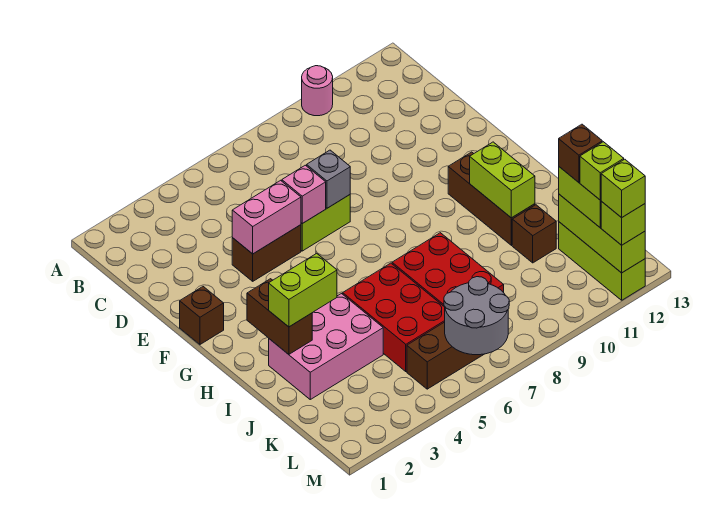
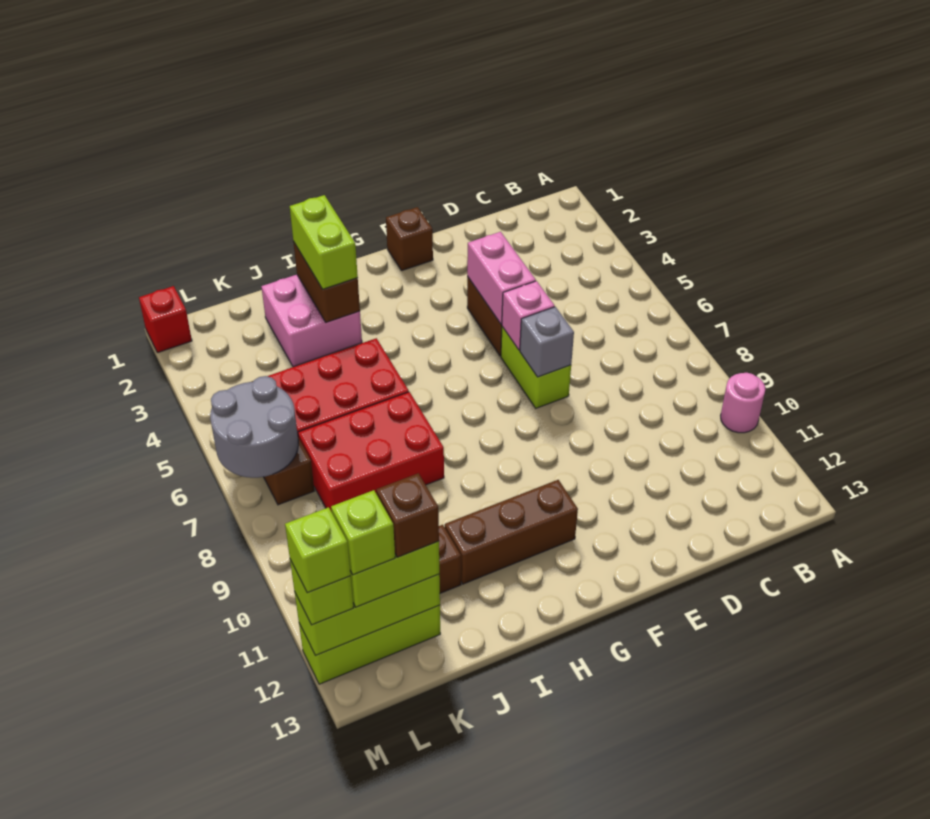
brown 1x2 brick [247,279,312,354] -> brown 1x2 brick turned to [293,242,360,323]
lime 1x2 brick [470,142,535,218] -> none
pink 2x3 brick [269,294,383,399] -> pink 2x2 brick [261,275,362,367]
none -> red 1x1 brick [139,286,192,353]

